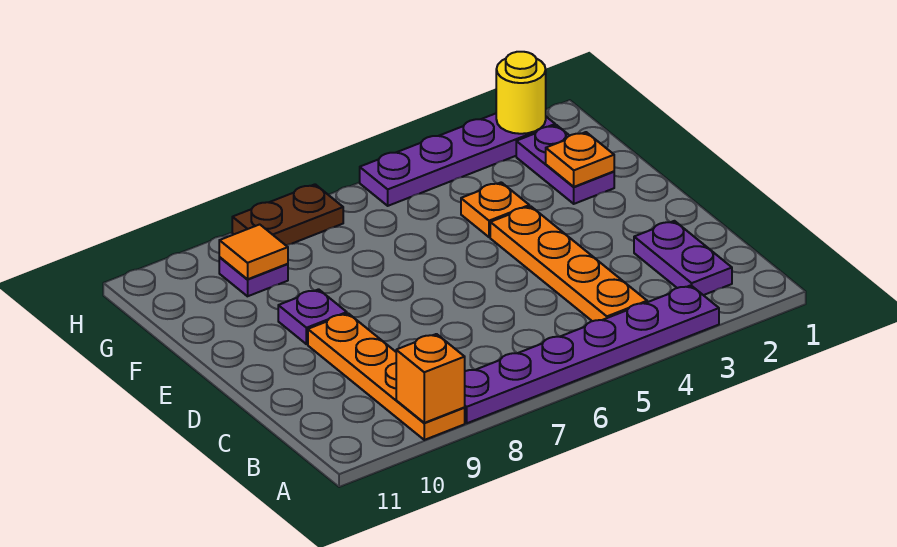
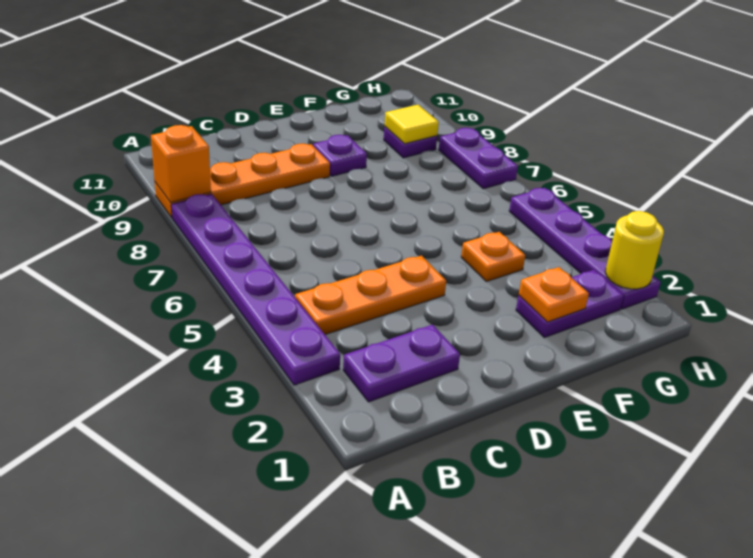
orange 1x4 plate [490,206,647,321] -> orange 1x3 plate [295,256,446,335]
orange 1x1 tile [219,224,288,279] -> yellow 1x1 tile [385,105,439,144]
brown 1x2 plate [232,184,343,245] -> purple 1x2 plate [439,128,518,189]

